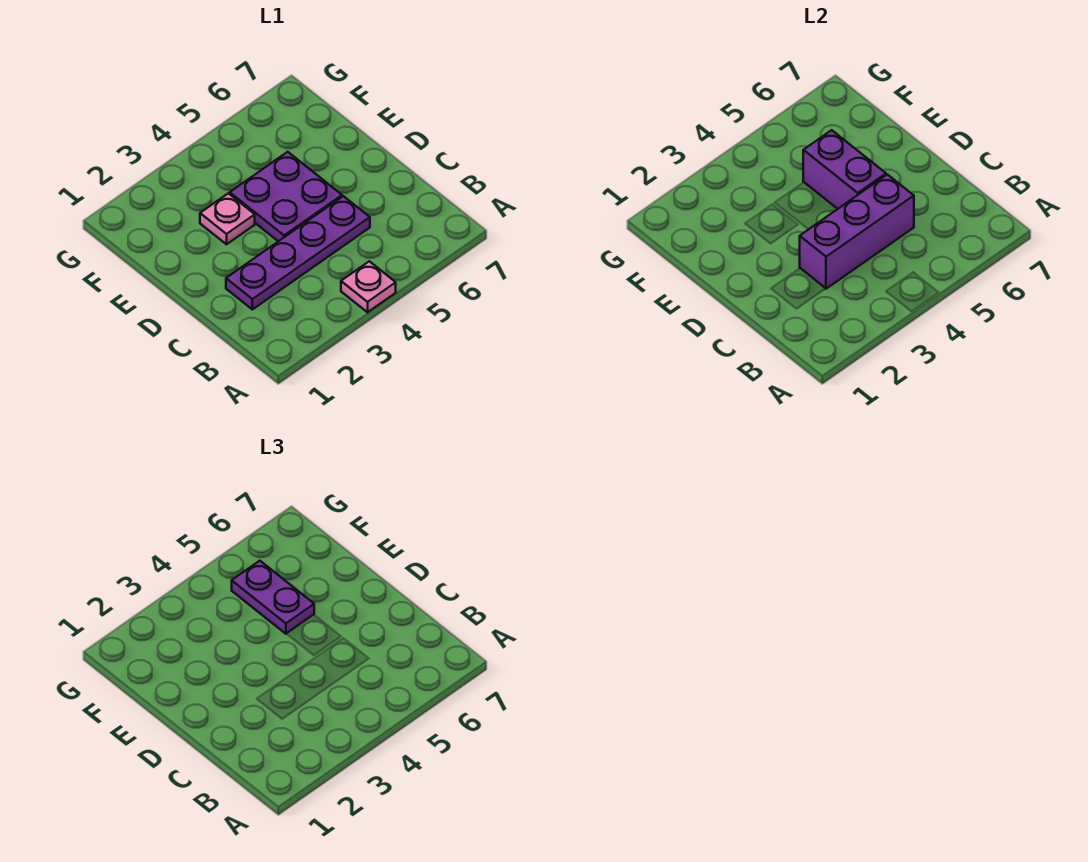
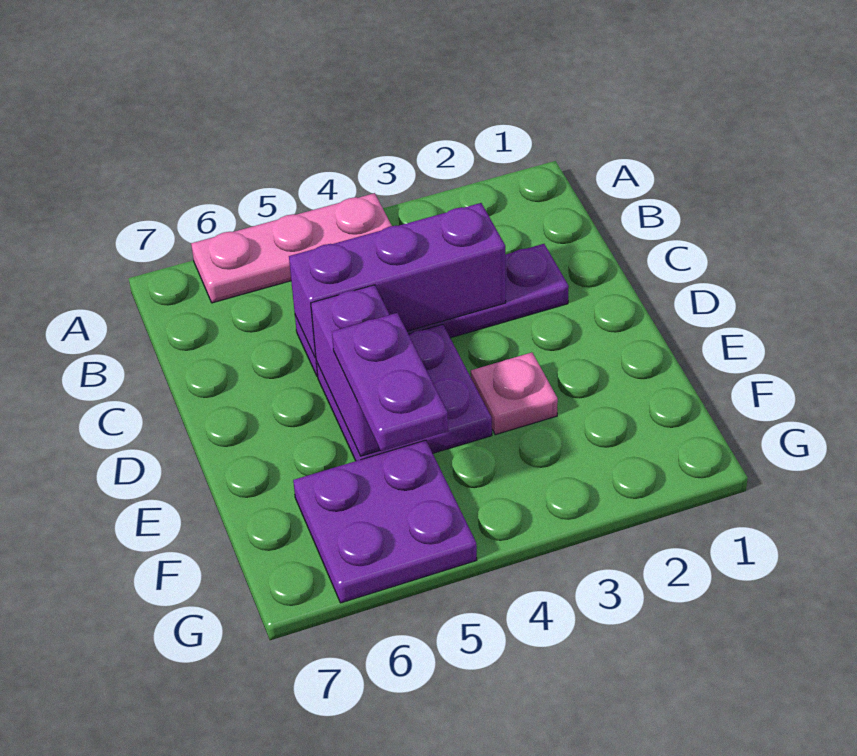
pink 1x1 plate [341,261,396,312] -> pink 1x3 plate [191,193,392,303]
none -> purple 2x2 plate [293,440,477,603]

